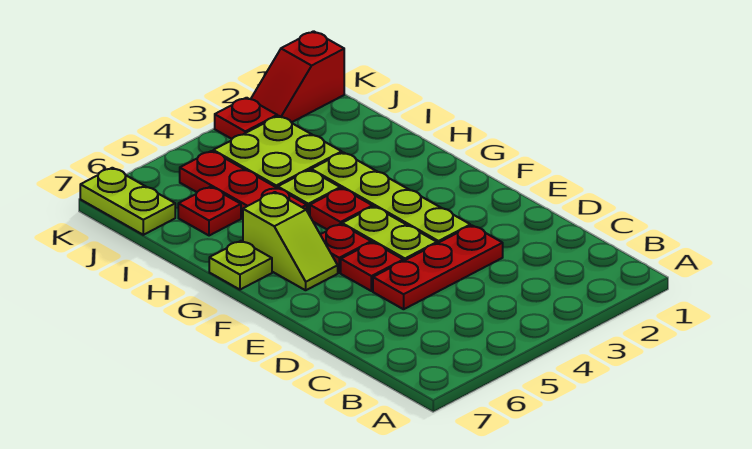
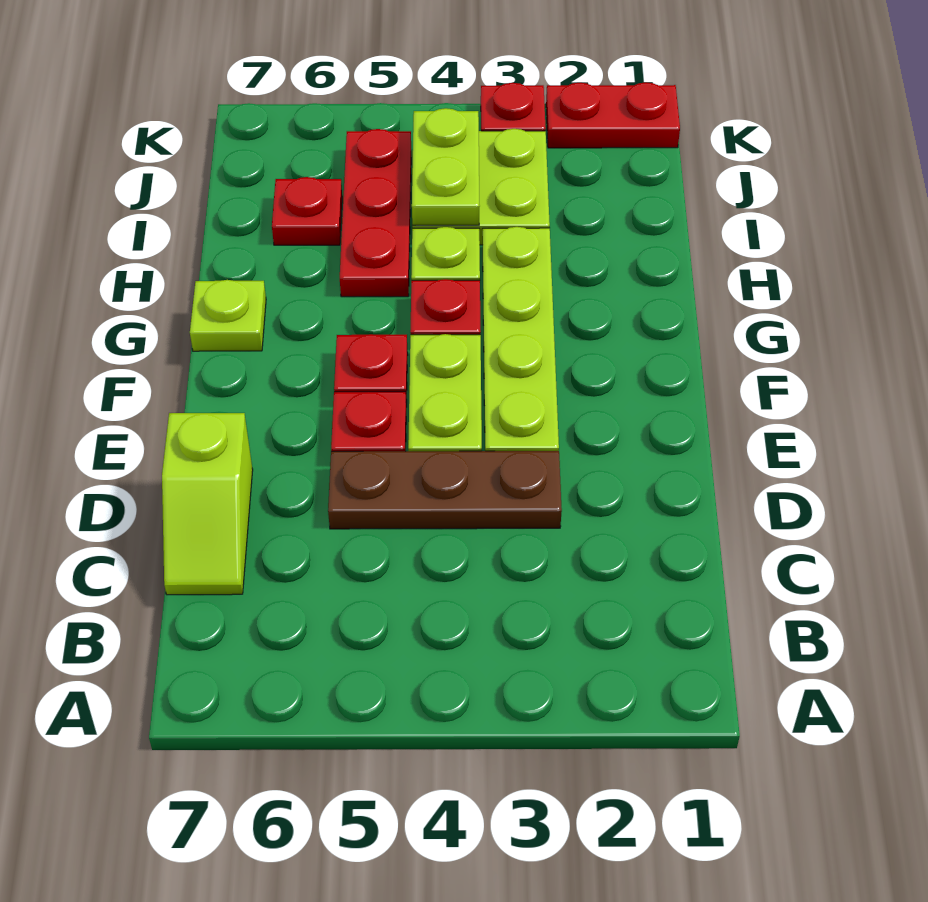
red 1x3 plate [373,226,503,309] -> brown 1x3 plate [328,451,562,529]
lime 1x2 slope [243,192,338,290] -> lime 1x2 slope moved to [162,413,253,595]
lime 1x2 plate [80,168,175,235] -> lime 1x2 plate moved to [412,108,480,225]
red 1x2 slope [251,31,344,122] -> red 1x2 plate [546,82,680,148]

